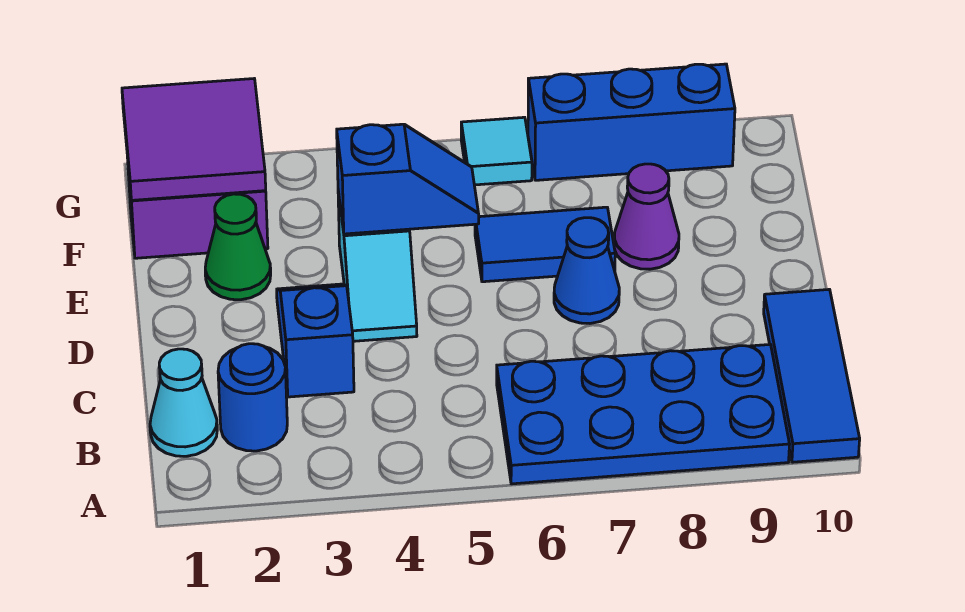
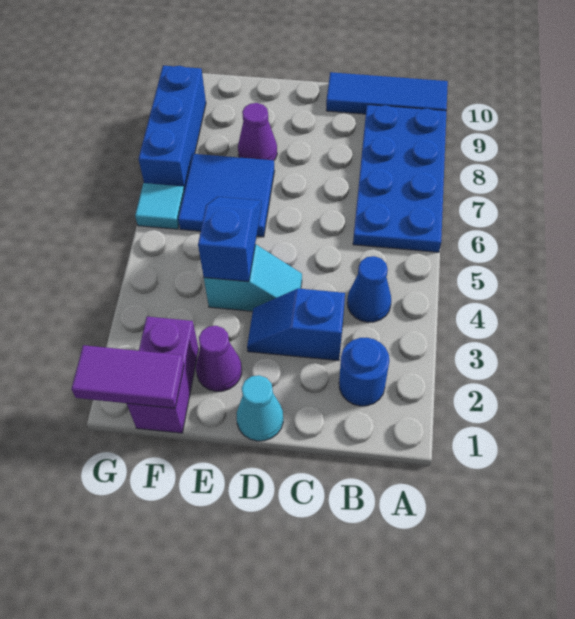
cyan 1x1 cone [150,349,217,456] -> cyan 1x1 cone moved to [236,375,283,441]
blue 1x1 cone [554,218,619,323] -> blue 1x1 cone moved to [347,256,391,322]
green 1x1 cone [205,194,271,300] -> purple 1x1 cone [196,326,242,391]
blue 1x2 tile [475,207,615,282] -> blue 2x2 tile [178,154,274,237]
purple 2x2 tile [122,79,266,200] -> purple 1x2 tile [71,345,184,408]

